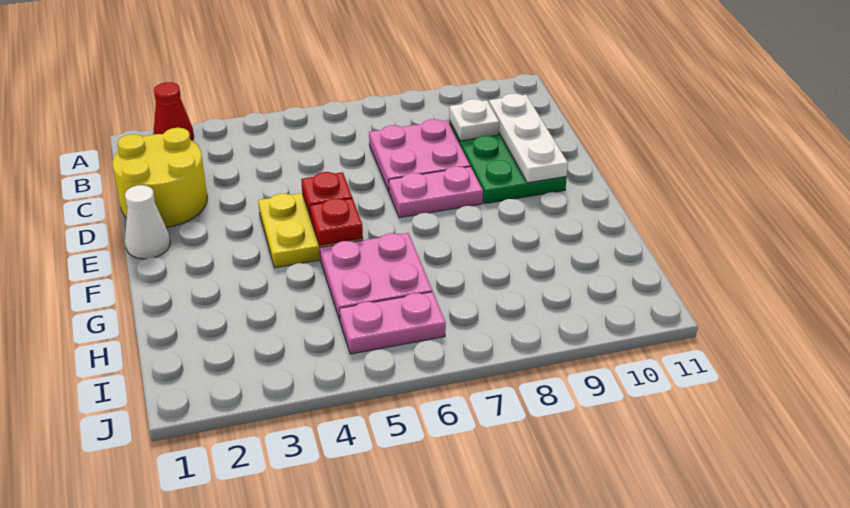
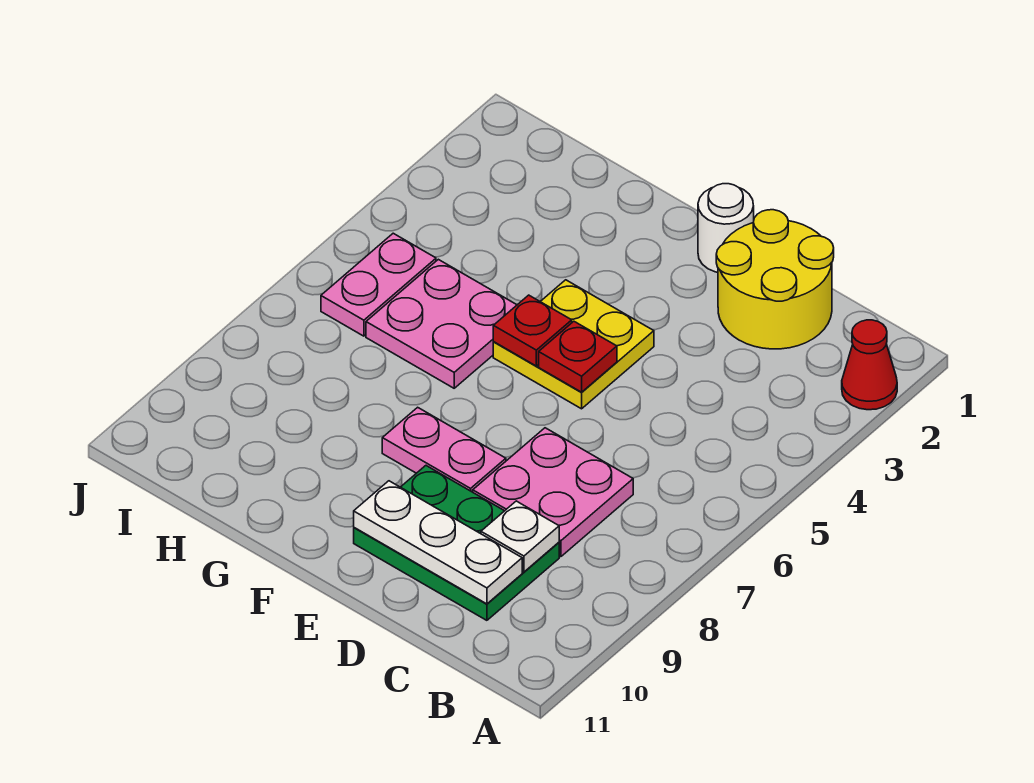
white 1x1 cone [125,185,170,259] -> white 1x1 round brick [698,184,754,272]
pink 1x2 plate [389,166,483,218] -> pink 1x2 plate turned to [382,407,506,492]

